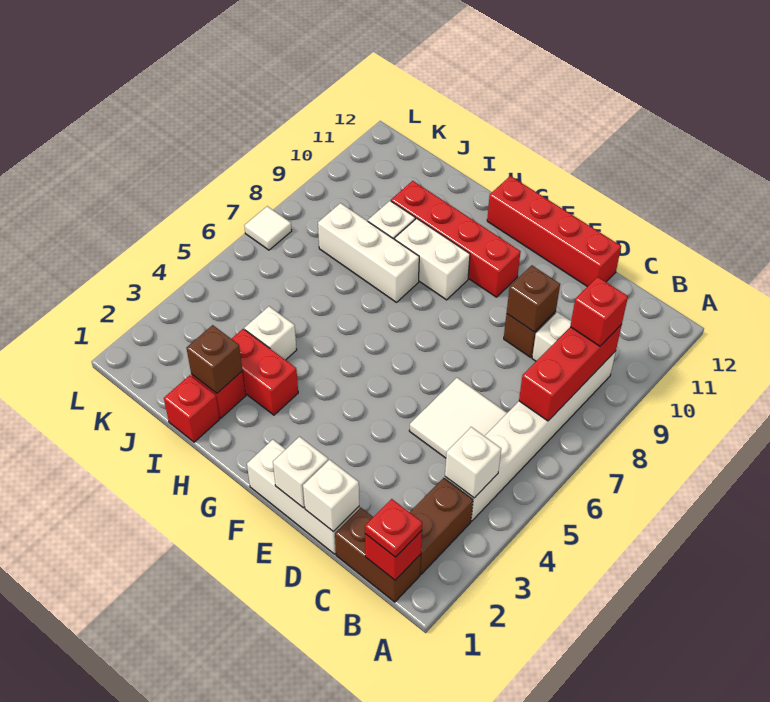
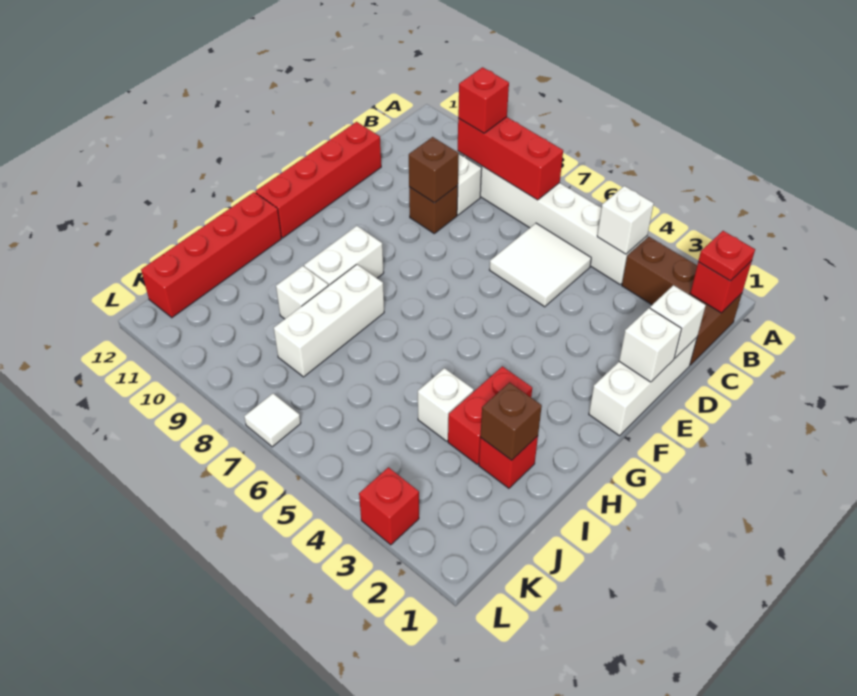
red 1x4 brick [391,181,521,297] -> red 1x4 brick moved to [141,192,282,318]
red 1x1 brick [164,375,220,442] -> red 1x1 brick moved to [359,467,419,545]

